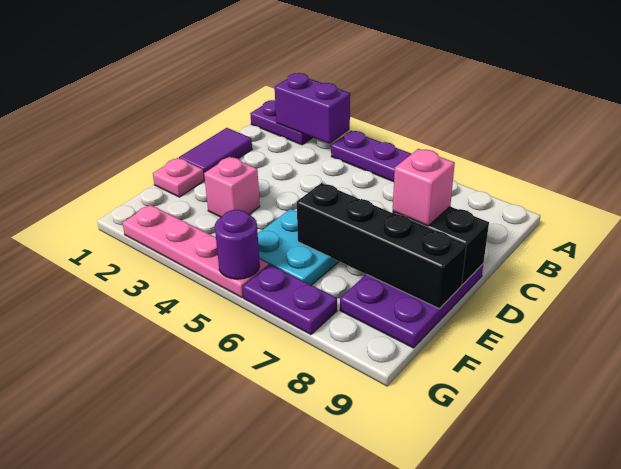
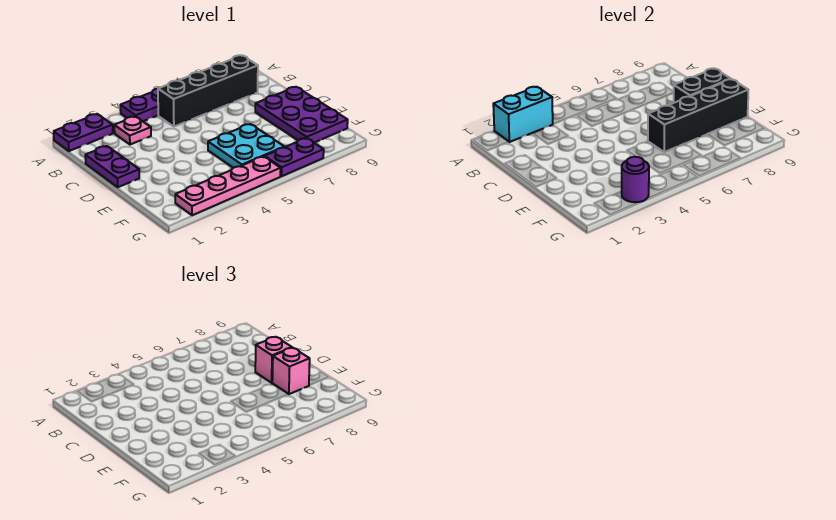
purple 1x2 brick [275,73,350,144] -> cyan 1x2 brick [493,87,553,142]
none -> black 1x4 brick [158,55,258,127]
purple 1x2 tile [179,128,252,180] -> purple 1x2 plate [85,146,139,187]
pink 1x1 plate [153,158,204,197] -> pink 1x1 plate moved to [114,116,151,145]
pink 1x1 brick [204,157,260,217] -> pink 1x1 brick moved to [272,348,310,394]
purple 1x1 round brick [215,210,260,279] -> purple 1x1 round brick moved to [622,157,649,202]

